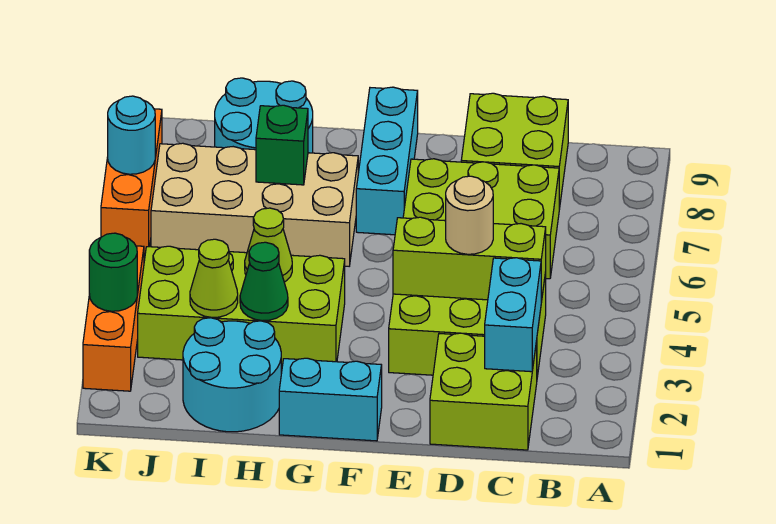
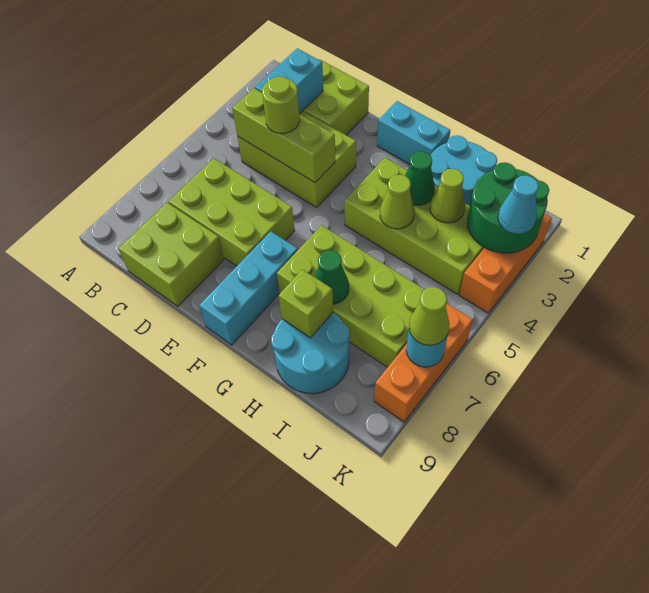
tan 1x1 round brick [446,176,493,254] -> lime 1x1 round brick [262,77,300,134]
tan 2x4 brick [151,143,358,266] -> lime 2x4 brick [277,225,425,367]
green 1x1 brick [256,105,308,185] -> green 1x1 cone [315,250,349,304]
none -> lime 1x1 brick [278,269,333,338]
green 1x1 round brick [89,233,137,311] -> green 2x2 round brick [467,162,549,253]
none -> cyan 1x1 cone [498,175,539,234]
none -> lime 1x1 cone [409,287,450,345]

